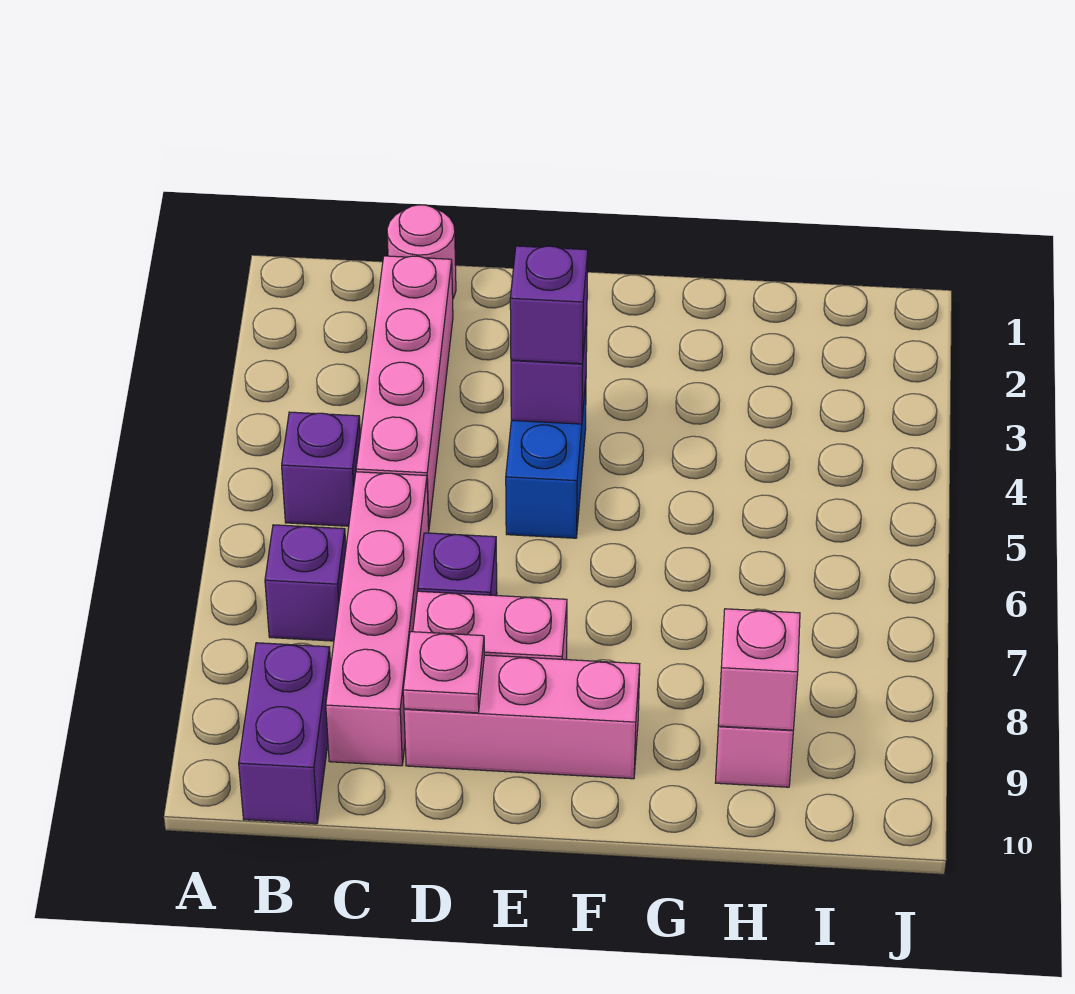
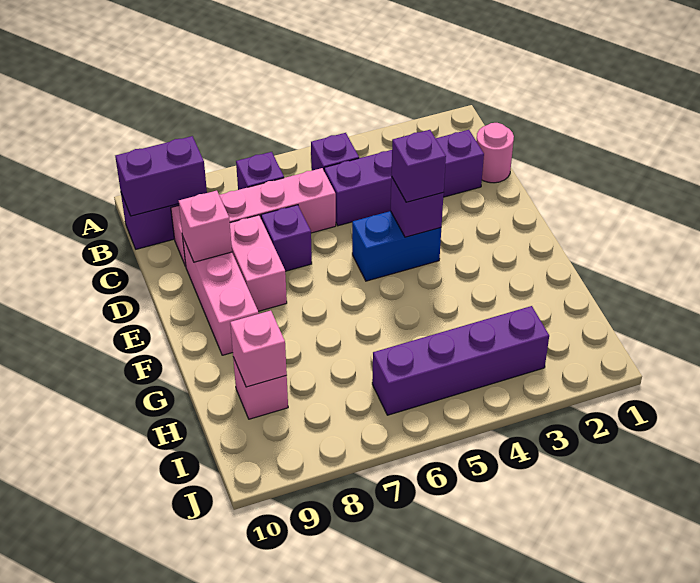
none -> purple 1x2 brick [115,136,207,216]
pink 1x4 brick [356,256,453,527] -> purple 1x4 brick [324,130,484,226]
pink 1x1 plate [403,632,484,713] -> pink 1x1 brick [179,191,232,262]
none -> purple 1x4 brick [372,306,549,415]

